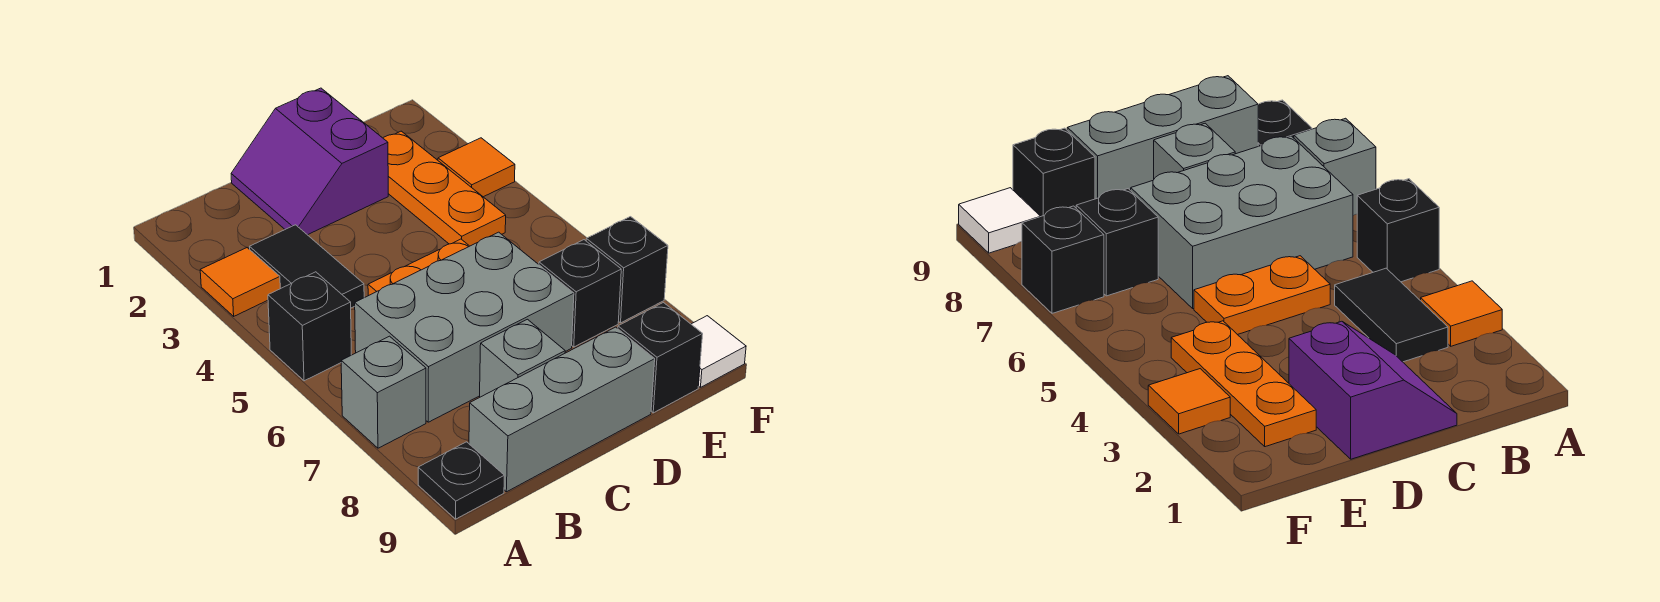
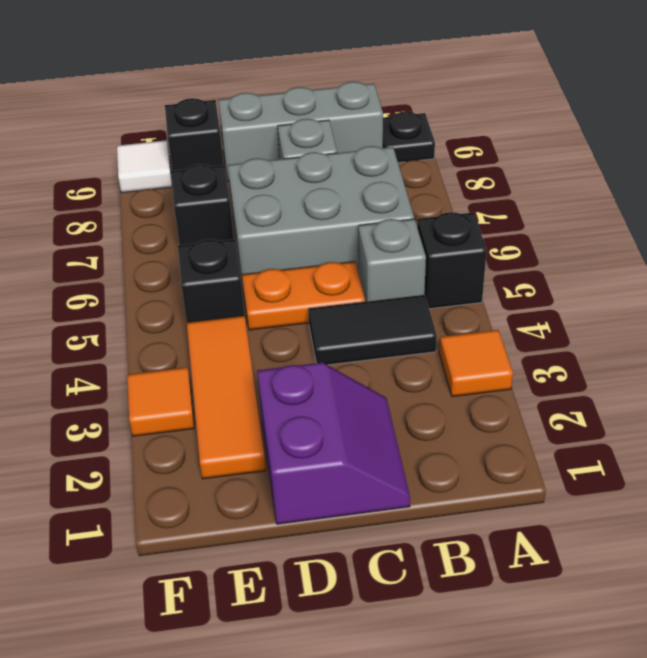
grey 1x1 brick [341,336,426,448] -> grey 1x1 brick moved to [358,219,426,302]
black 1x2 tile [250,225,364,308] -> black 1x2 tile turned to [308,295,437,365]
orange 1x3 plate [383,131,506,246] -> orange 1x3 tile [187,316,266,479]
black 1x1 brick [586,217,668,323] -> black 1x1 brick moved to [178,239,245,323]

